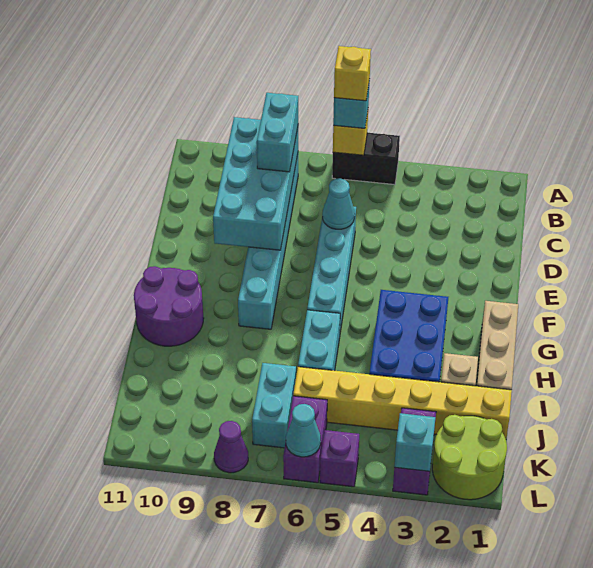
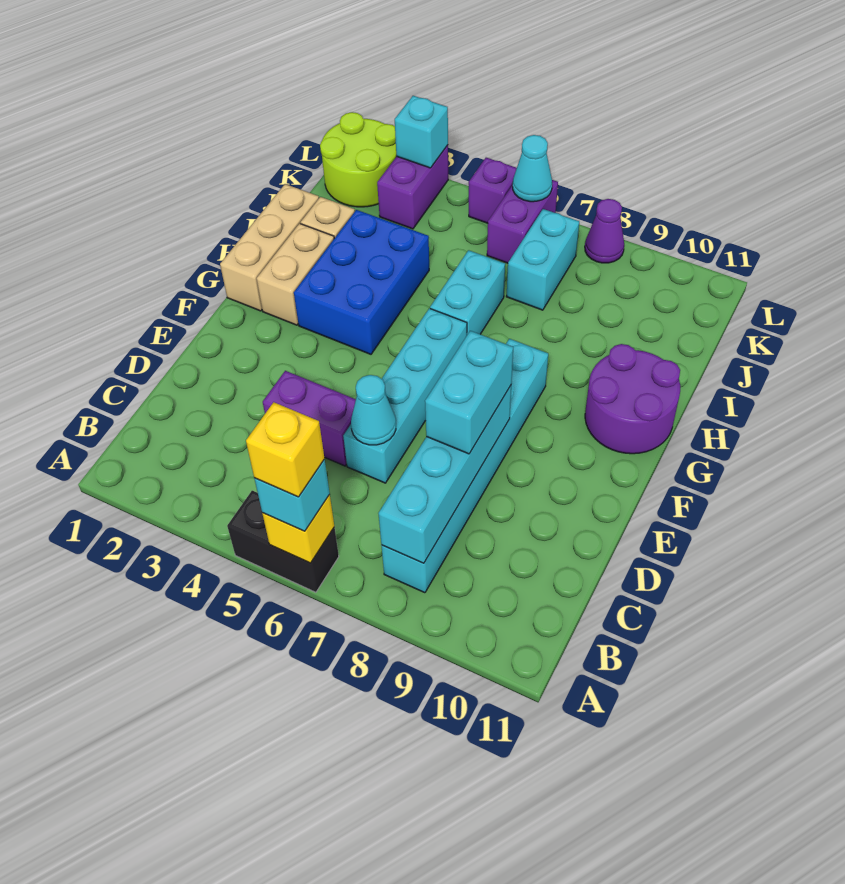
cyan 2x4 brick [213,117,298,250] -> cyan 1x4 brick [378,386,511,563]
cyan 1x2 brick [257,93,298,172] -> cyan 1x2 brick moved to [425,331,513,454]
none -> purple 1x2 brick [263,371,356,466]
none -> tan 1x2 brick [257,224,334,325]
yellow 1x6 brick [293,367,512,439] -> none

